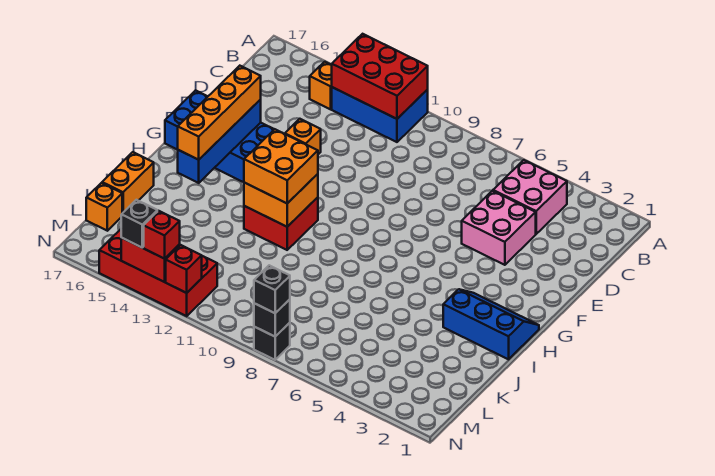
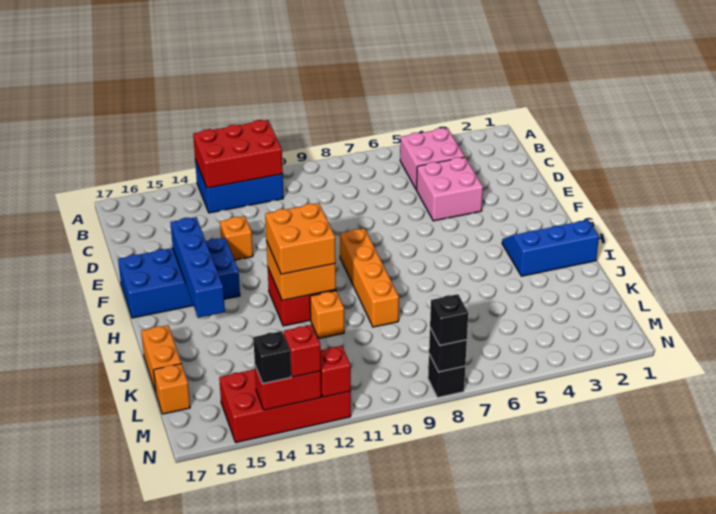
orange 1x1 brick [310,62,332,109] -> orange 1x1 brick moved to [310,291,344,339]
orange 1x4 brick [178,66,261,160] -> orange 1x4 brick moved to [340,228,399,327]

